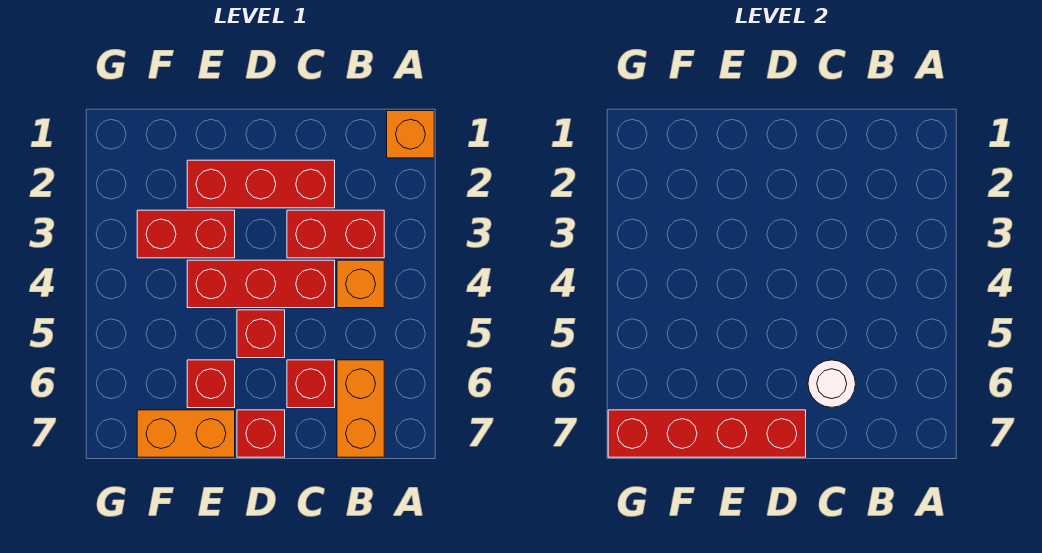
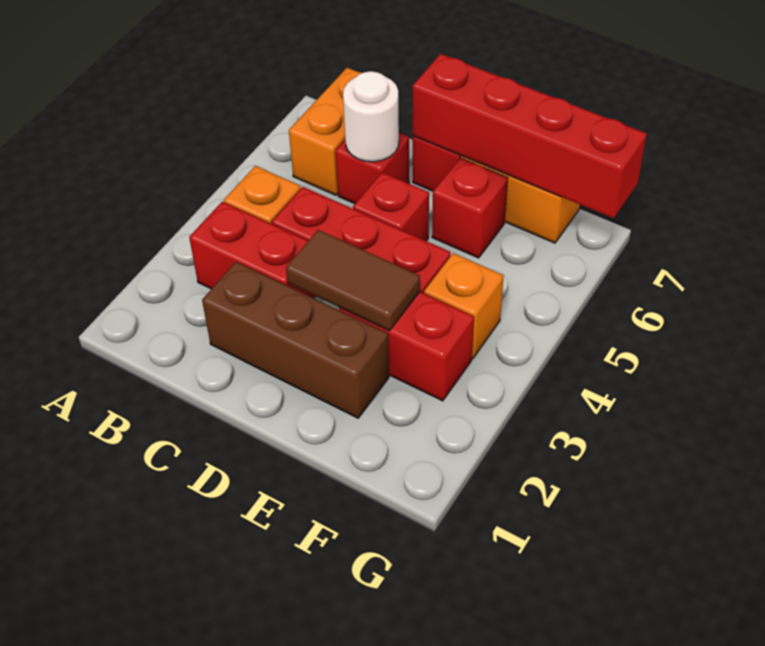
orange 1x1 brick [387,111,434,158] -> orange 1x1 brick moved to [424,253,504,359]
red 1x3 brick [187,160,335,208] -> brown 1x3 brick [202,262,389,418]
none -> brown 1x2 tile [286,230,420,331]

